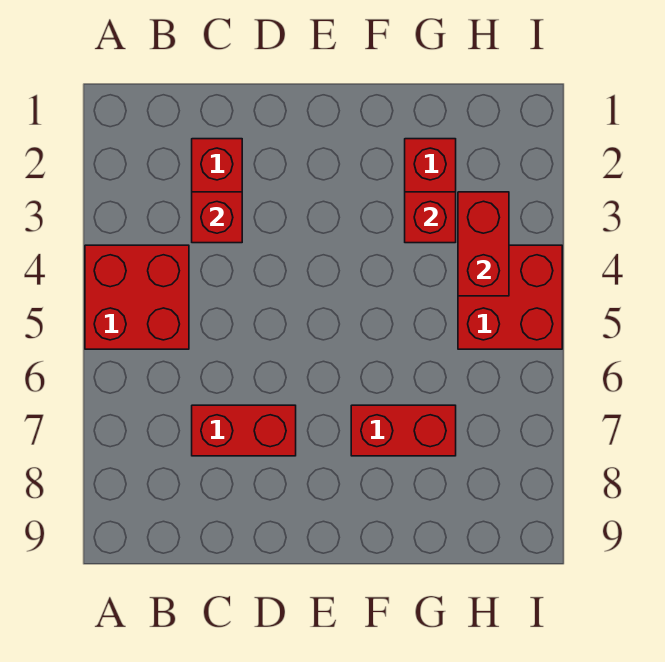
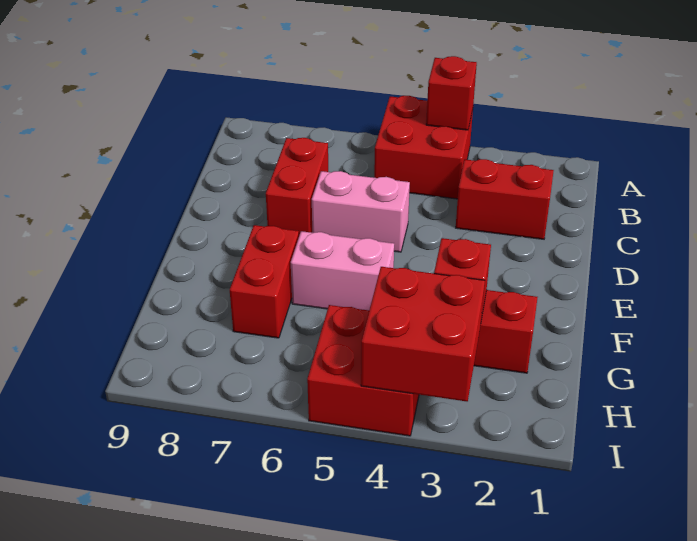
red 1x1 brick [192,192,242,243] -> red 1x1 brick moved to [426,56,477,130]
none -> pink 1x2 brick [312,171,410,252]
none -> pink 1x2 brick [291,231,394,310]
red 1x2 brick [458,192,509,296] -> red 2x2 brick [361,267,485,401]

